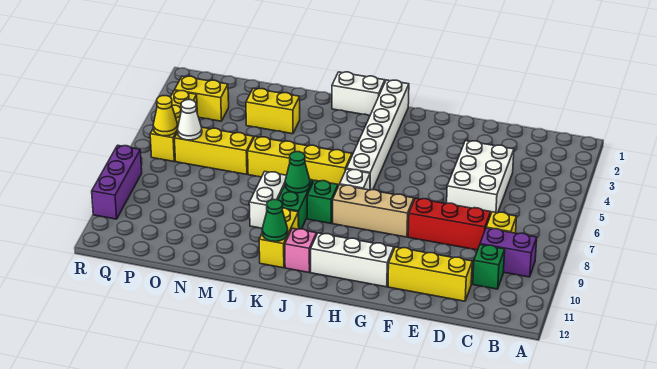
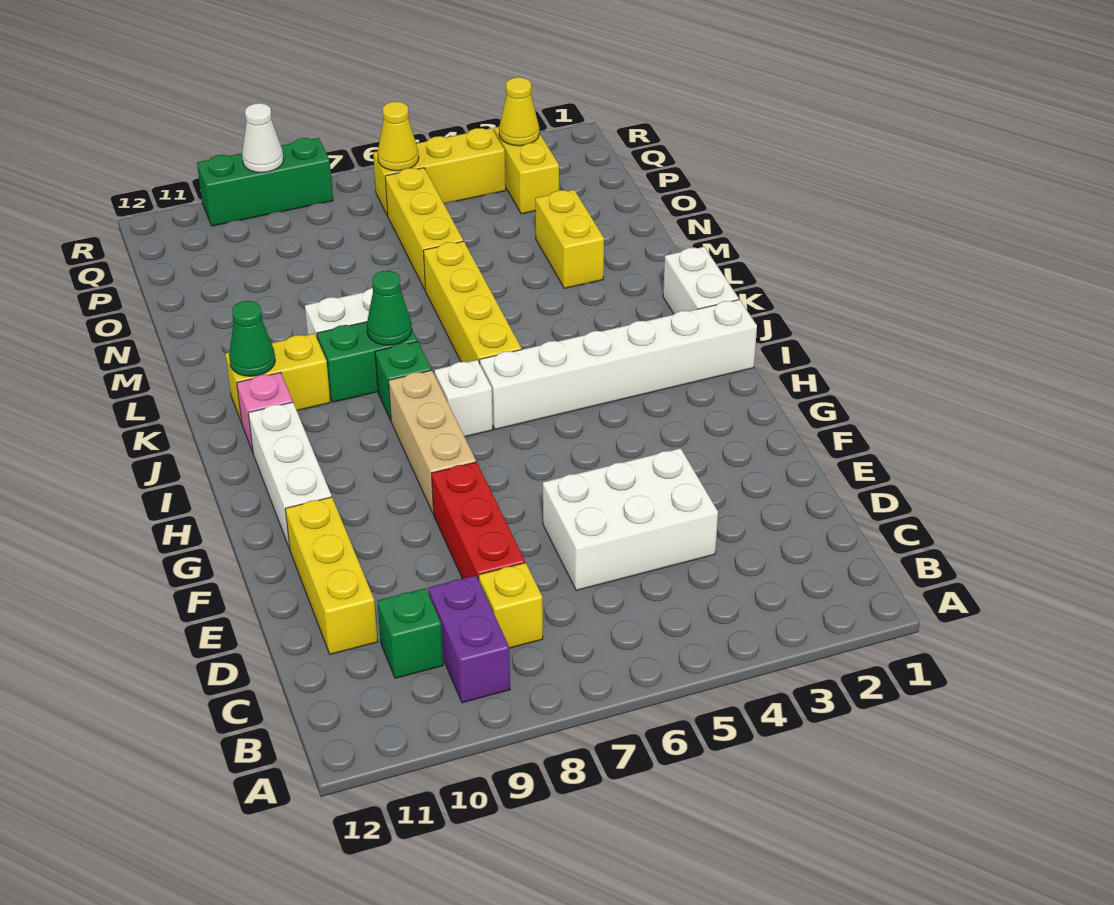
white 1x1 cone [177,100,202,140] -> white 1x1 cone moved to [242,103,284,173]
none -> yellow 1x1 cone [499,77,539,146]
purple 1x3 brick [92,145,142,219] -> green 1x3 brick [197,138,333,226]

